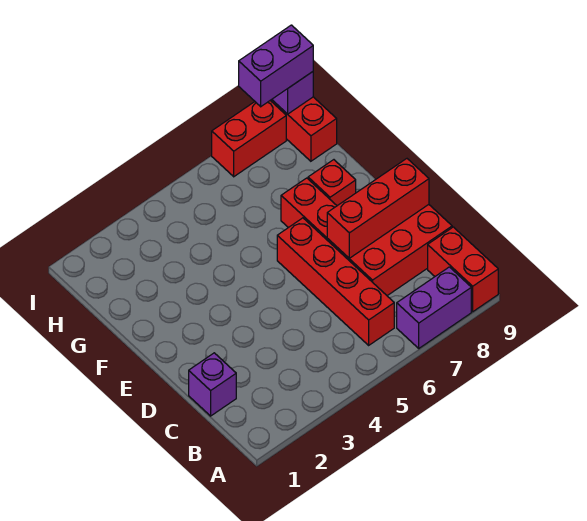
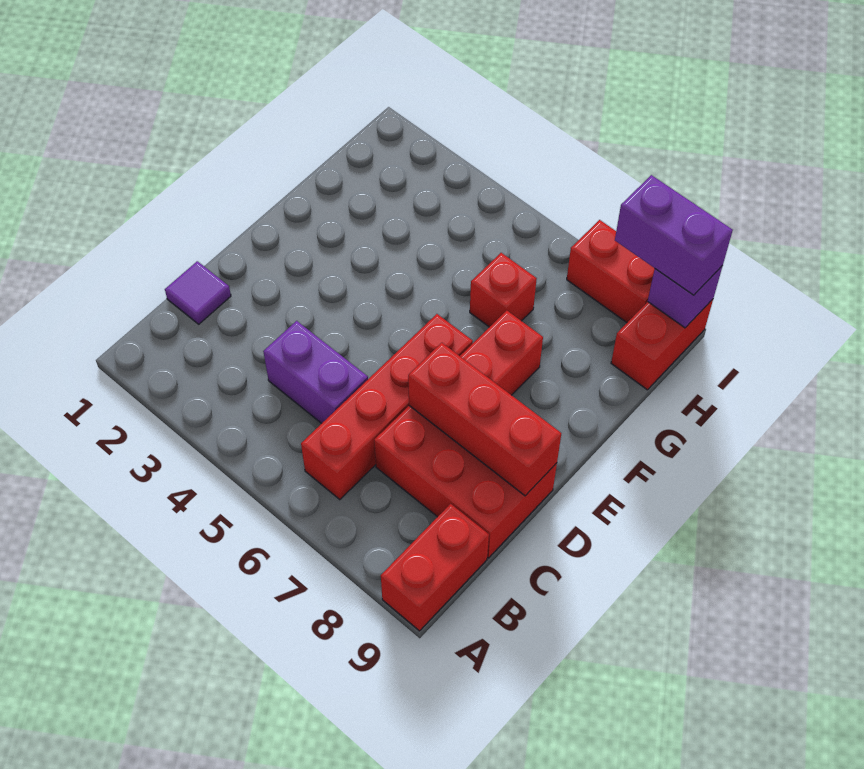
purple 1x2 brick [397,267,471,348] -> purple 1x2 brick moved to [263,321,368,423]
purple 1x1 brick [189,353,236,416] -> purple 1x1 tile [165,261,231,324]
red 1x1 brick [308,160,356,206] -> red 1x1 brick moved to [470,253,537,327]

